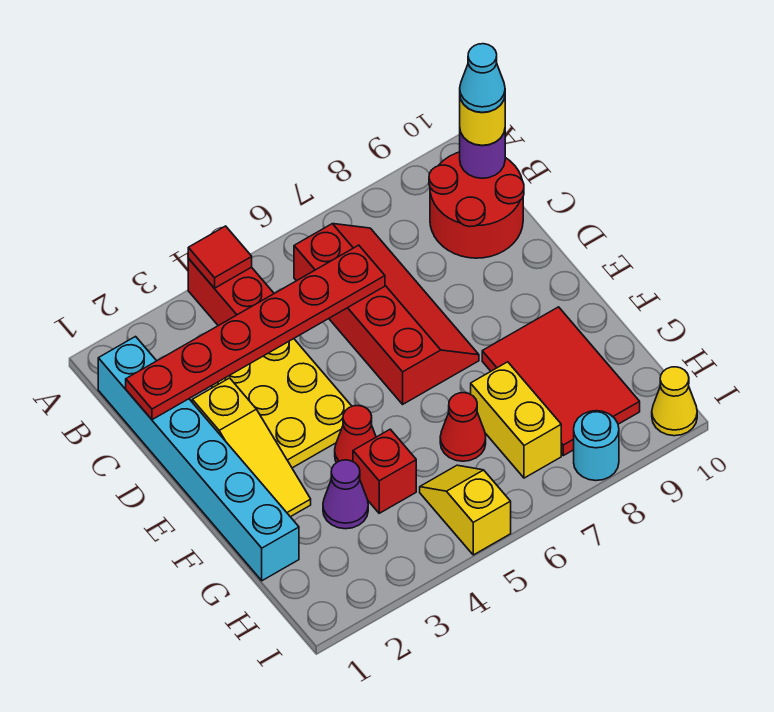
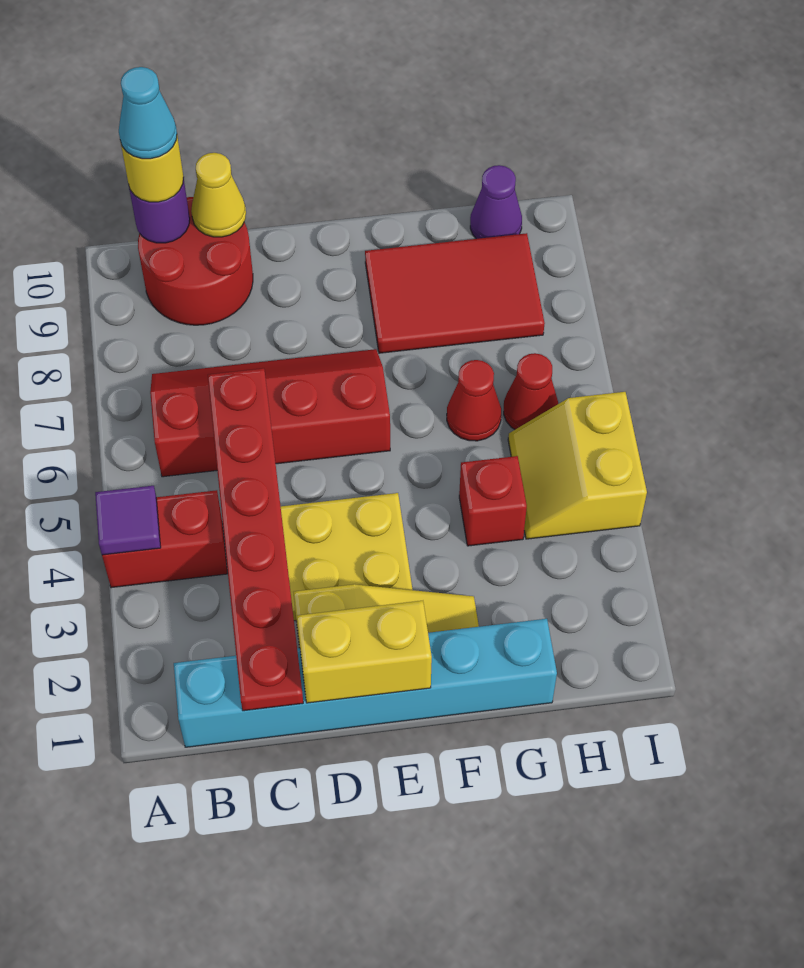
red 1x1 tile [188,226,252,288] -> purple 1x1 tile [95,486,161,555]
red 1x1 cone [335,406,376,463] -> red 1x1 cone moved to [504,353,558,429]
purple 1x1 cone [323,460,368,529] -> purple 1x1 cone moved to [470,165,522,239]
yellow 1x2 brick [471,362,561,478] -> yellow 1x2 brick moved to [297,601,432,703]
yellow 1x2 slope [420,465,511,555] -> yellow 2x2 slope [508,392,647,539]
cyan 1x1 round brick [574,411,619,481] -> none
yellow 1x1 cone [652,367,697,436] -> yellow 1x1 cone moved to [191,153,246,237]

